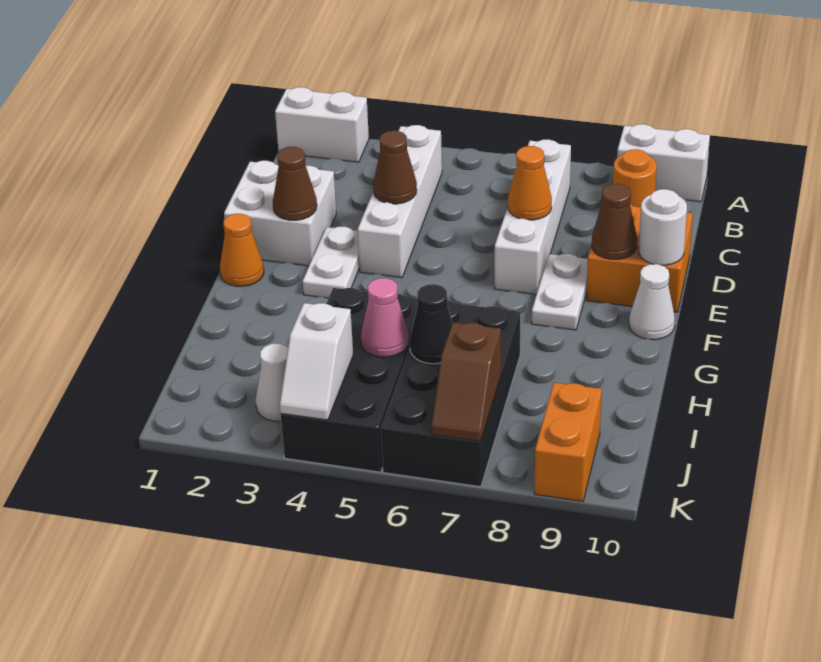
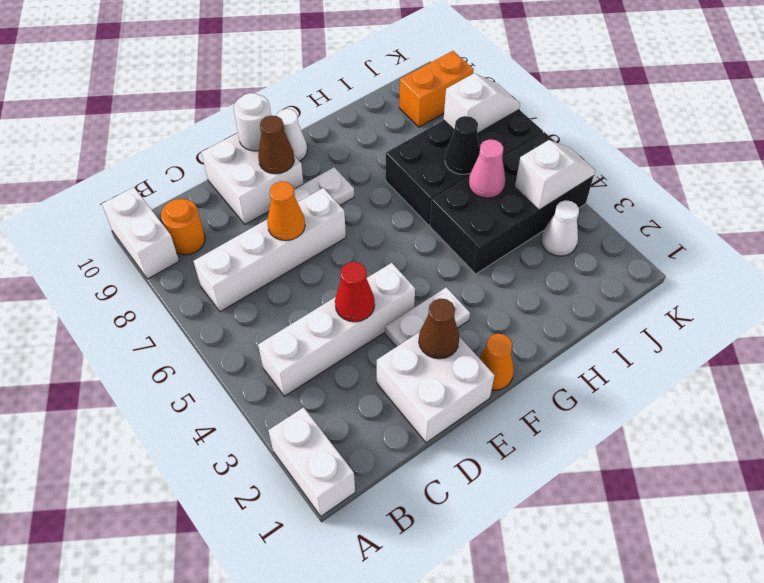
brown 1x1 cone [373,131,417,204] -> red 1x1 cone [335,262,375,322]
orange 2x2 brick [587,204,693,312] -> white 2x2 brick [201,133,304,224]
brown 1x2 slope [432,322,501,441] -> white 1x2 slope [444,73,520,133]

